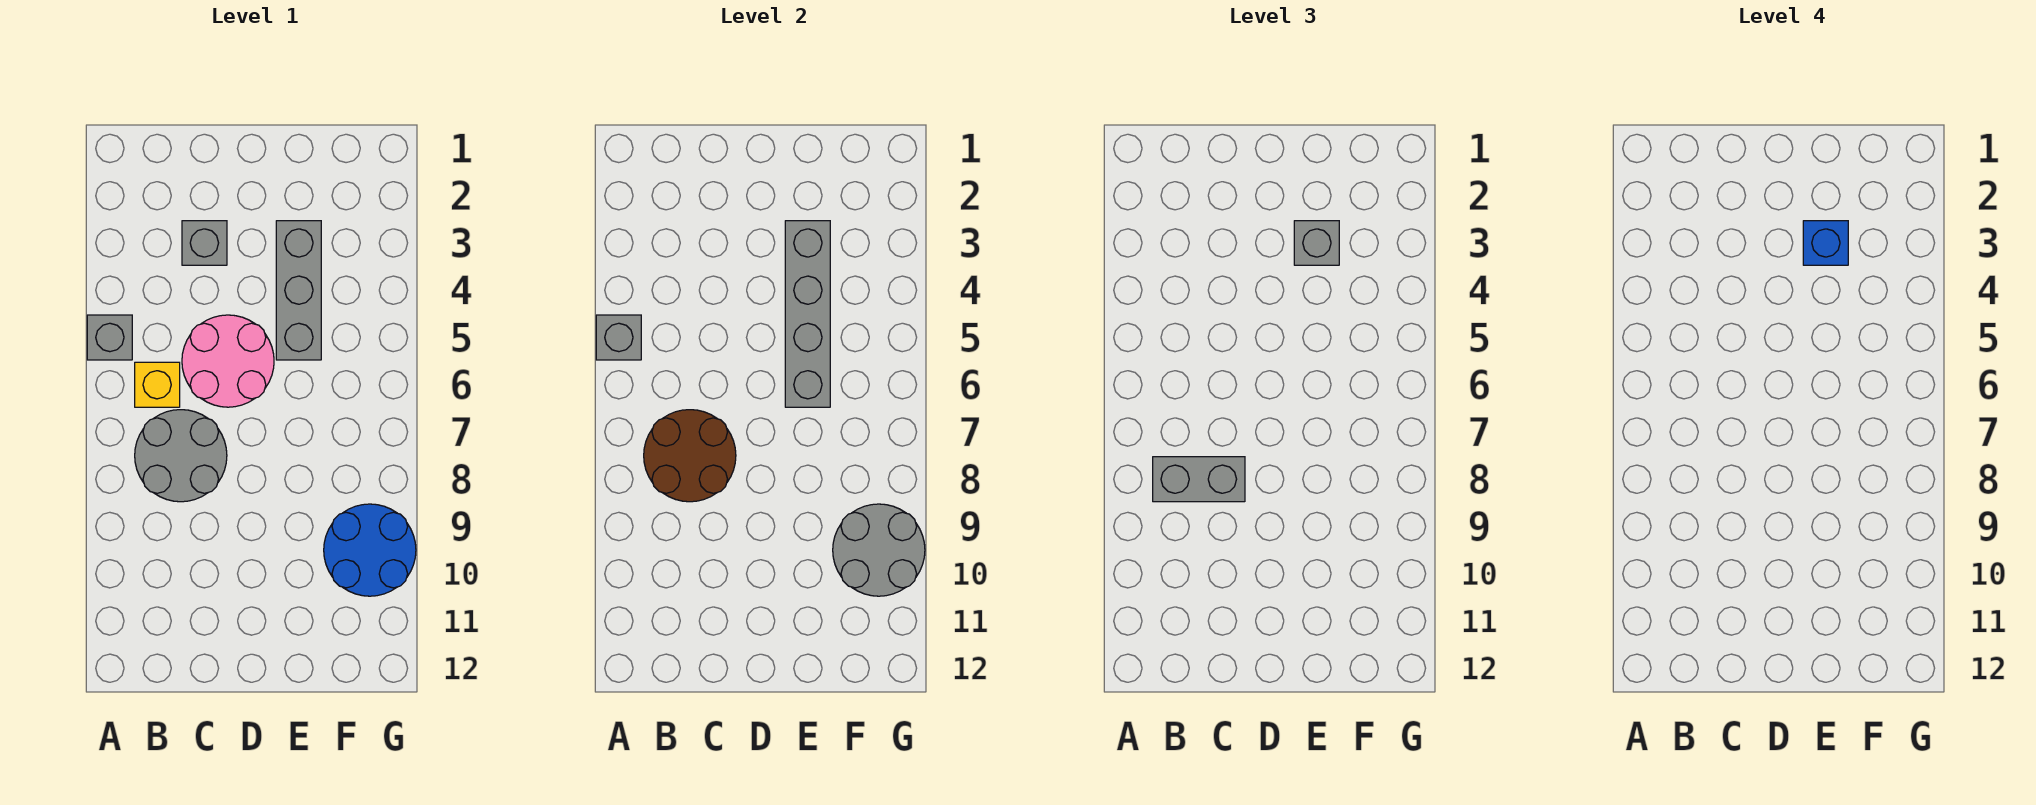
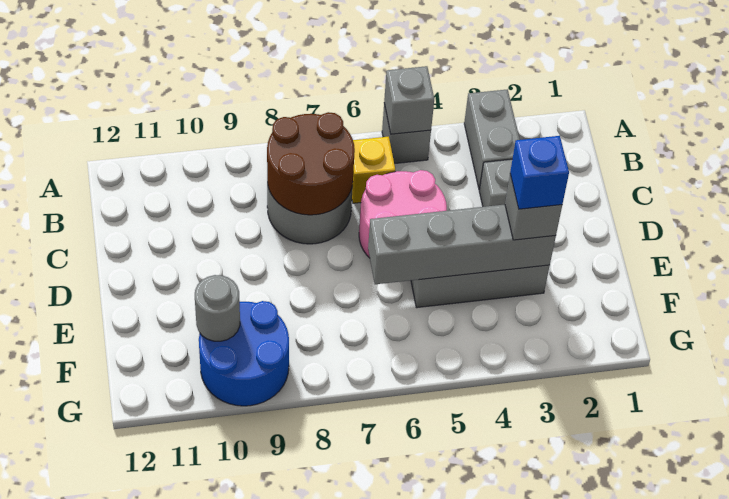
grey 1x2 brick [1153,457,1245,502] -> grey 1x2 brick moved to [464,89,520,190]
grey 2x2 round brick [833,504,925,596] -> grey 1x1 round brick [195,275,240,341]

